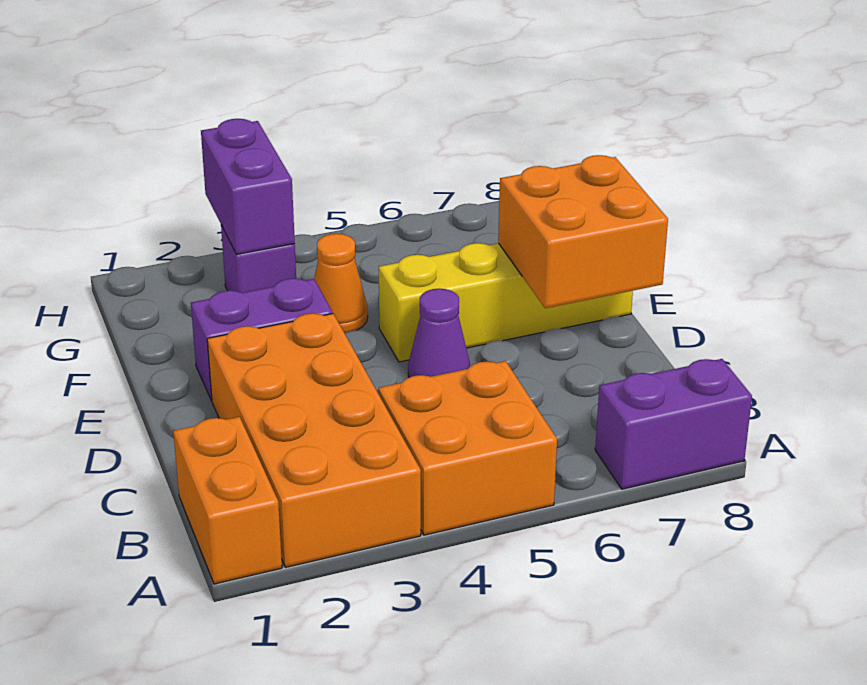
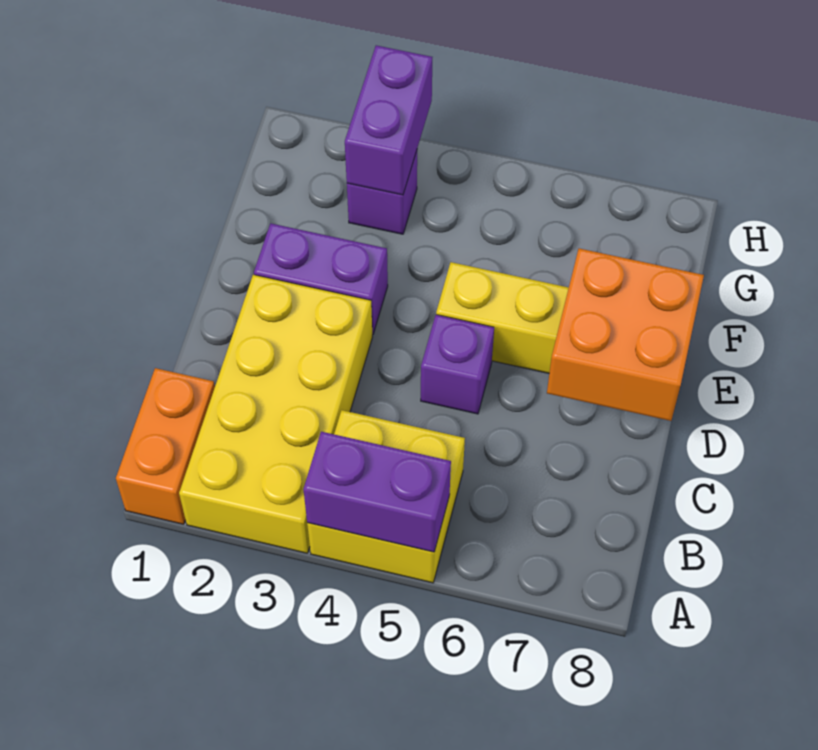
orange 2x4 brick [207,313,421,567] -> yellow 2x4 brick [179,275,372,553]
orange 2x2 brick [378,361,557,535] -> yellow 2x2 brick [307,410,465,583]
purple 1x2 brick [595,359,752,489] -> purple 1x2 brick moved to [303,432,451,552]
purple 1x1 cone [408,289,470,377] -> purple 1x1 brick [421,315,494,414]
orange 1x1 cone [314,234,368,333] -> none

